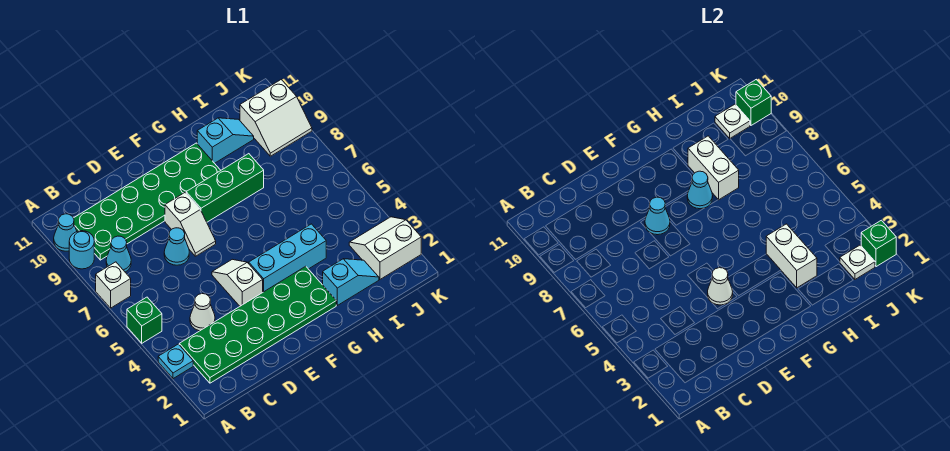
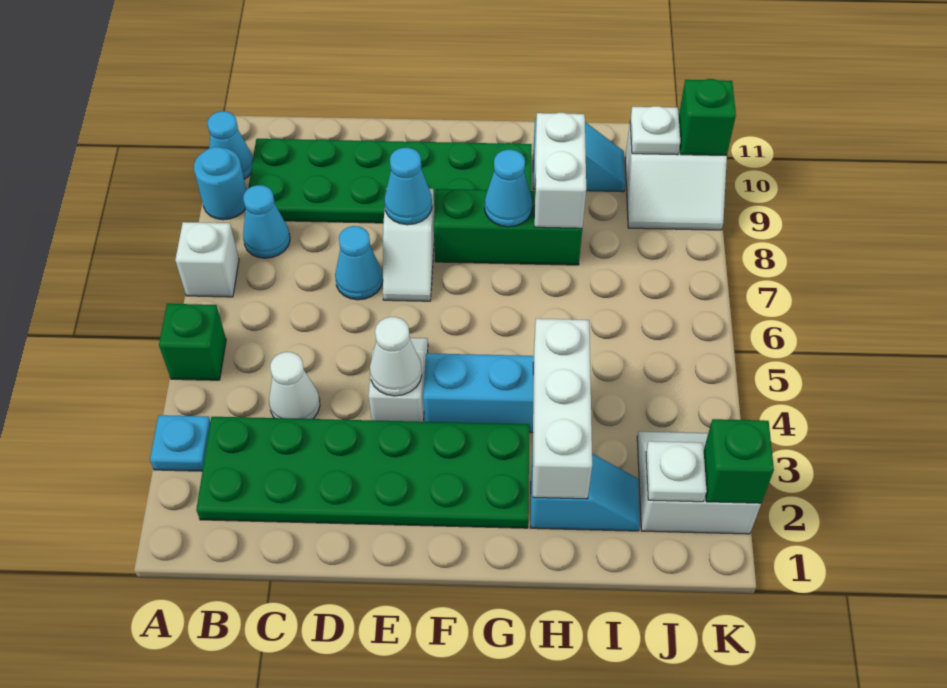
white 1x2 brick [766,224,817,288] -> white 1x3 brick [533,319,592,499]

